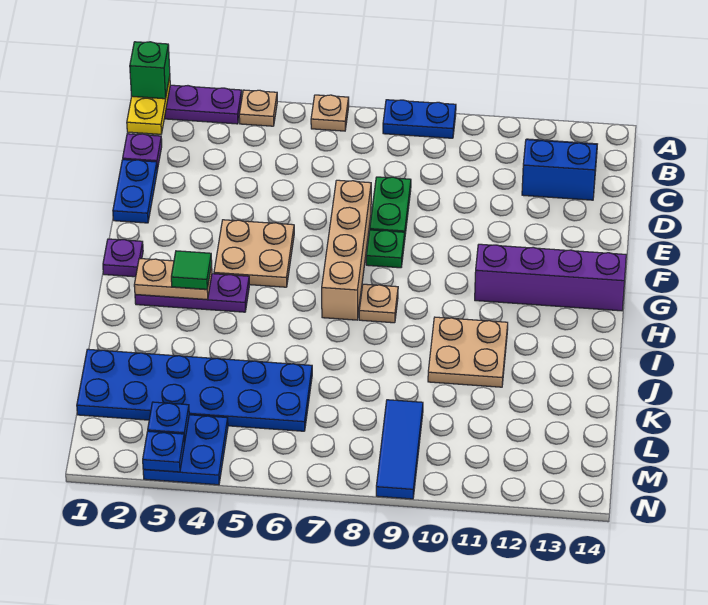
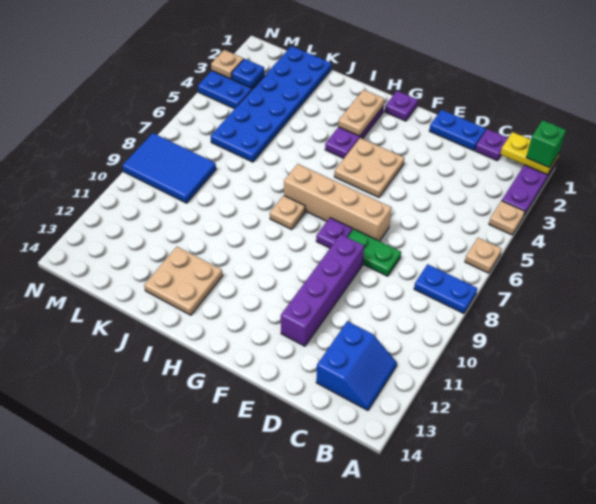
blue 1x2 plate [383,100,456,138] -> blue 1x2 plate turned to [414,264,477,314]
green 1x1 plate [366,230,405,268] -> purple 1x1 plate [316,218,352,248]
purple 1x4 brick [475,244,626,311] -> purple 1x4 brick moved to [281,234,364,346]
green 1x1 tile [171,251,212,289] -> none
tan 2x2 plate [428,317,508,387] -> tan 2x2 plate moved to [144,247,223,315]
blue 1x3 tile [376,400,423,499] -> blue 2x3 tile [122,133,216,203]
blue 1x1 plate [143,431,185,472] -> tan 1x1 plate [211,50,244,79]

